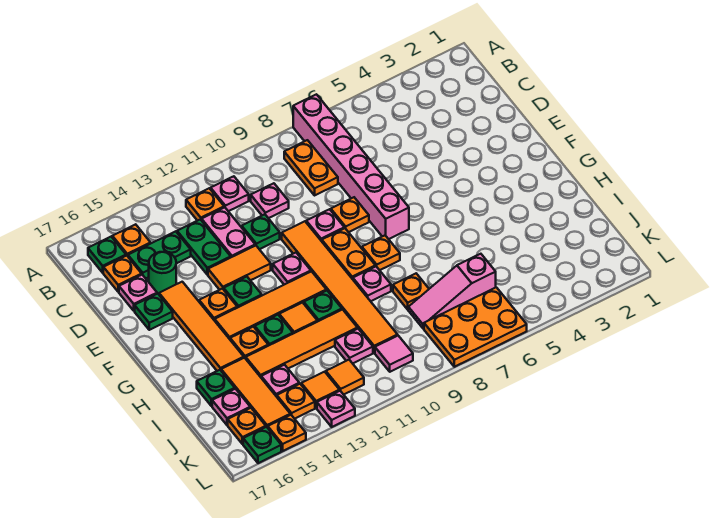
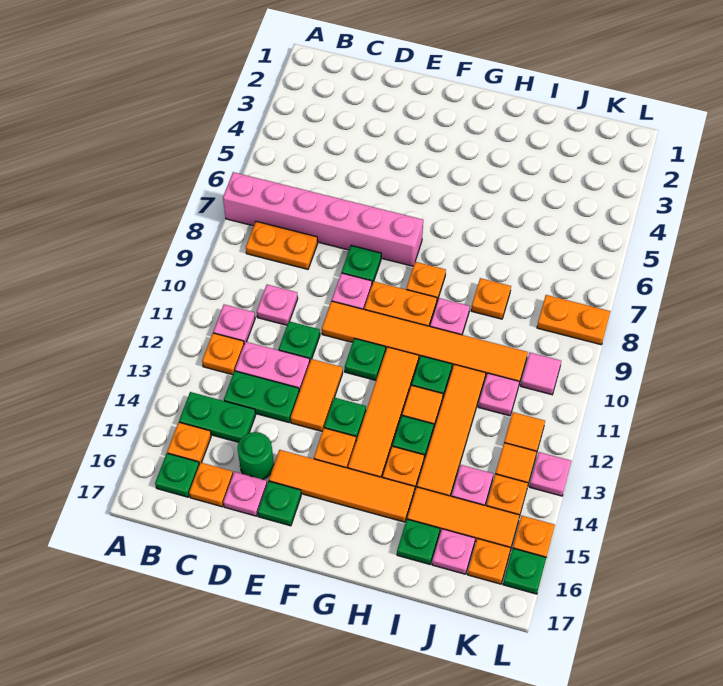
green 1x2 plate [128,231,191,278] -> green 1x2 plate turned to [179,392,256,442]
orange 1x1 plate [331,197,369,232] -> green 1x1 plate [342,246,381,284]
pink 1x1 plate [273,253,311,285] -> green 1x1 plate [345,338,386,380]
pink 1x3 slope [408,254,496,329] -> none
orange 2x3 plate [424,287,527,367] -> orange 1x2 plate [537,295,610,345]

